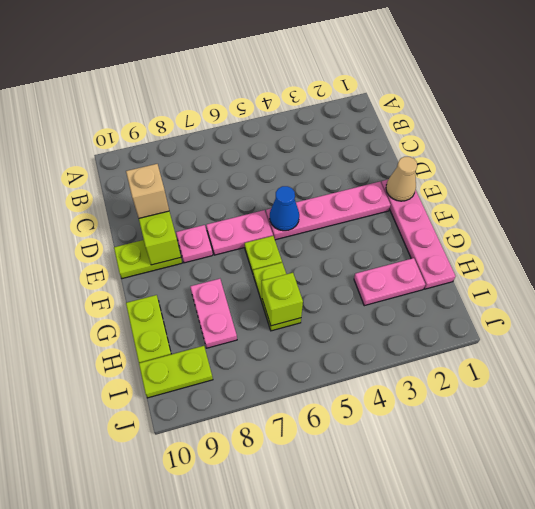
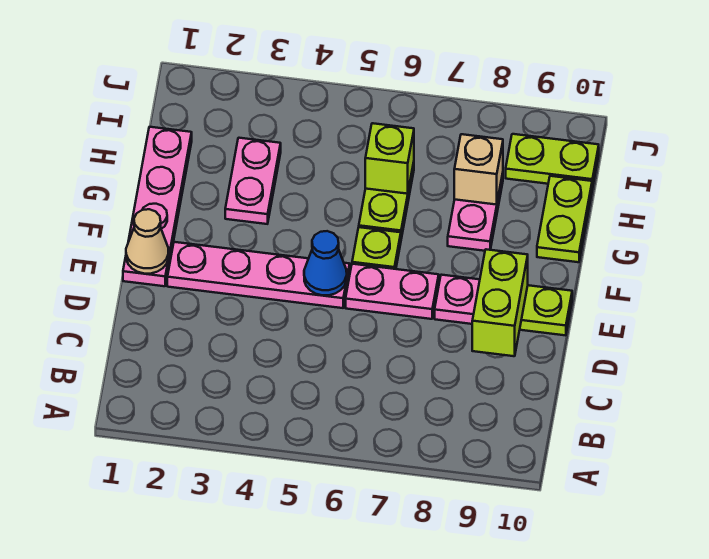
tan 1x1 brick [126,164,169,218] -> tan 1x1 brick moved to [454,134,503,205]
pink 1x2 plate [354,258,425,306] -> pink 1x2 plate turned to [225,138,281,224]

